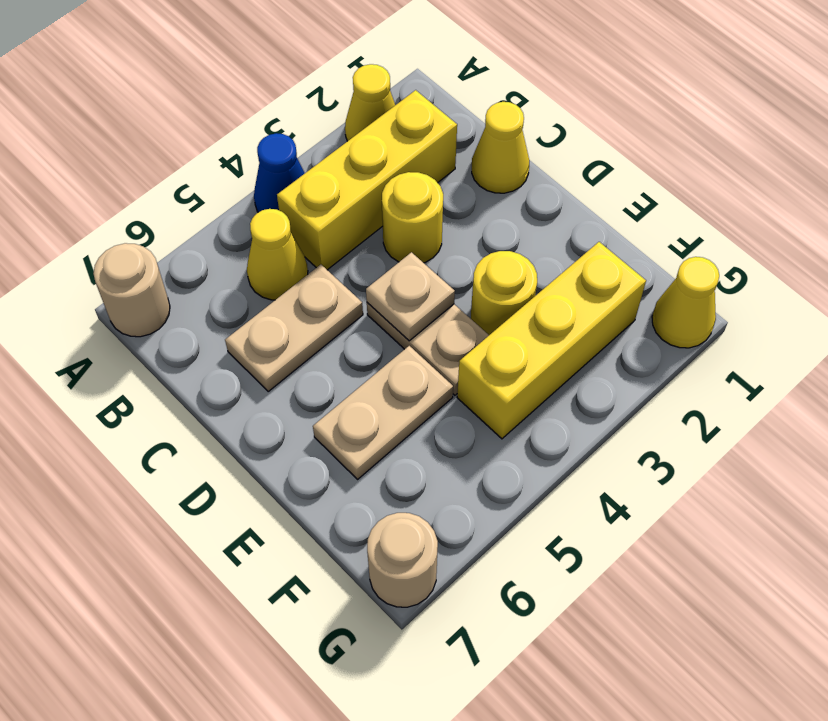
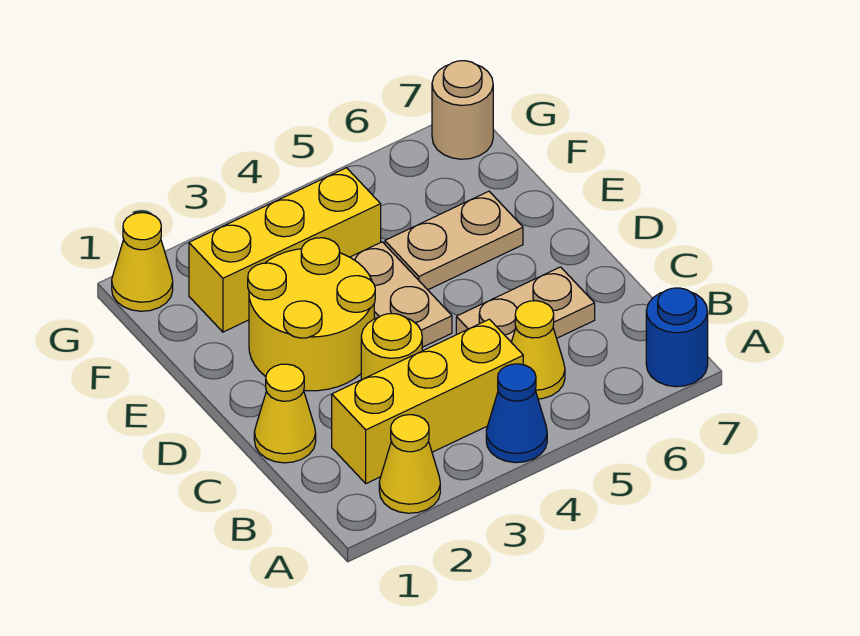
tan 1x1 round brick [93,243,170,337] -> blue 1x1 round brick [646,288,708,387]
tan 1x1 plate [366,252,455,341] -> none
yellow 1x1 round brick [471,251,537,335] -> yellow 2x2 round brick [248,238,375,391]

